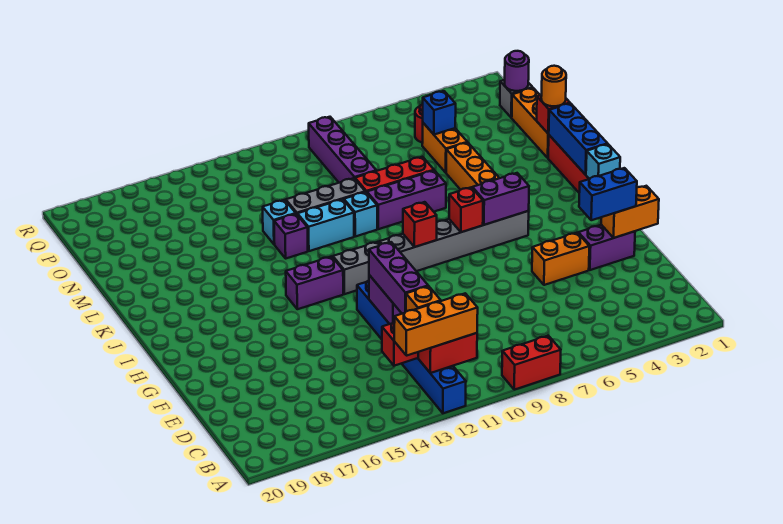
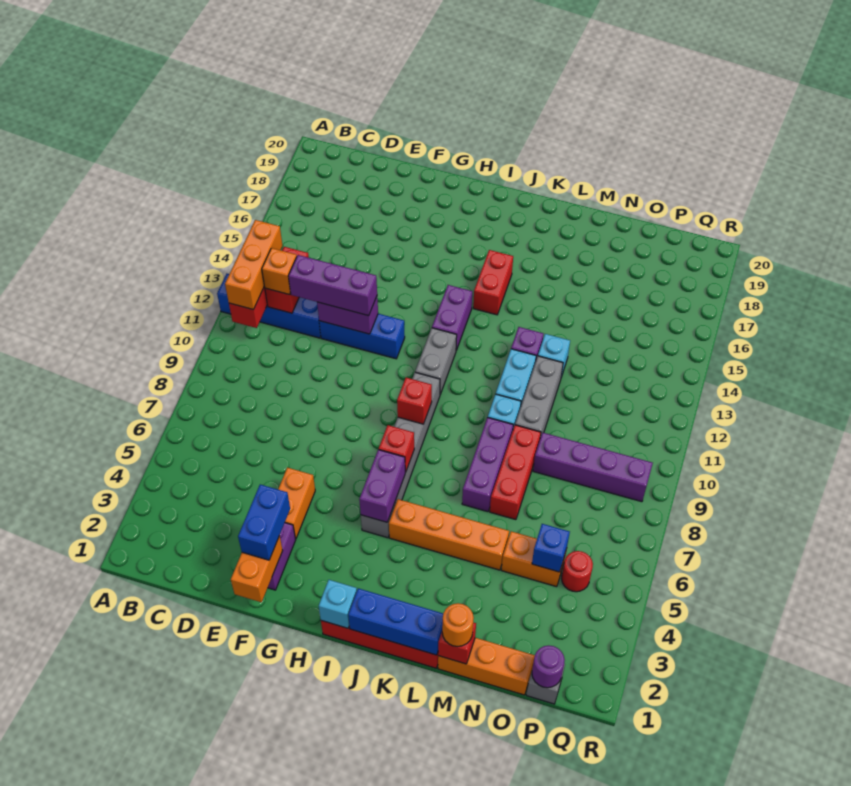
red 1x2 brick [502,336,561,390] -> red 1x2 brick moved to [473,250,513,315]

